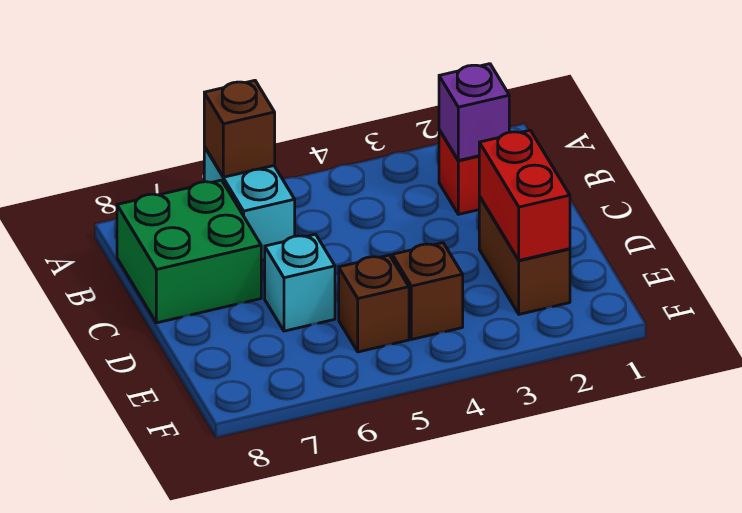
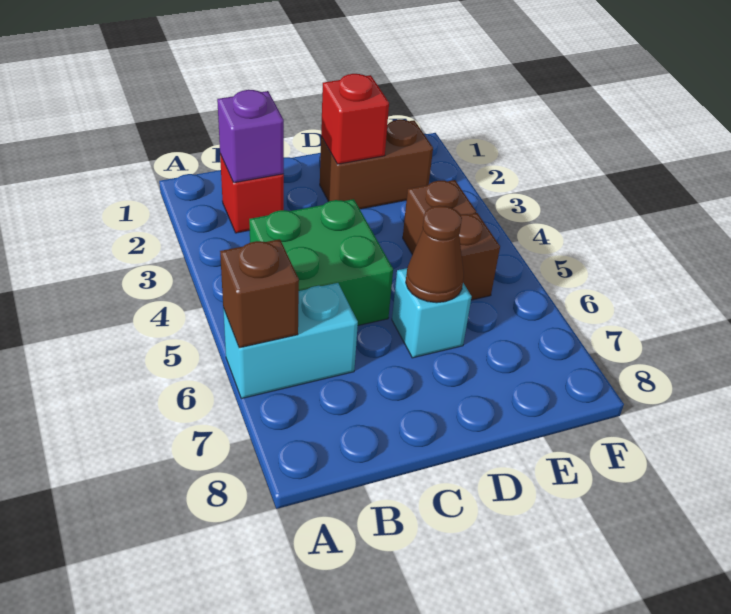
green 2x2 brick [117,180,261,323] -> green 2x2 brick moved to [249,199,393,325]
red 1x2 brick [479,130,570,260] -> red 1x1 brick [321,74,389,164]
none -> brown 1x1 cone [406,206,464,303]

